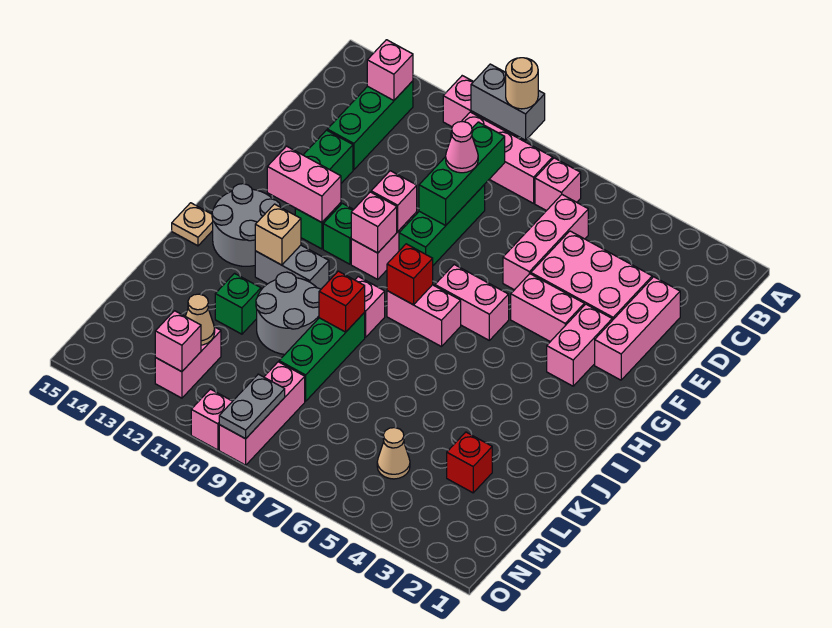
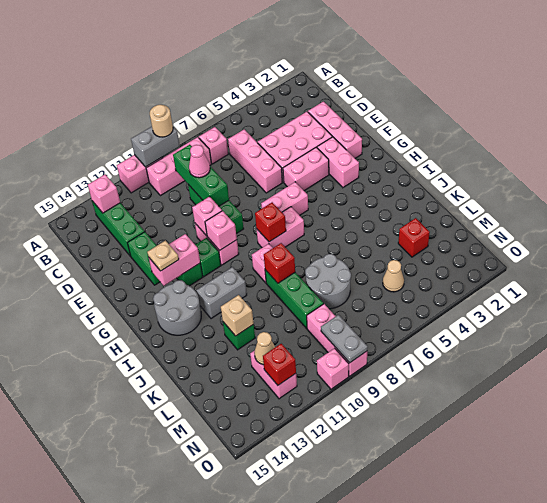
tan 1x1 brick [255,204,301,265] -> tan 1x1 brick moved to [221,295,254,336]
tan 1x1 plate [172,203,213,246] -> tan 1x1 plate moved to [147,241,179,271]
grey 2x2 round brick [256,272,321,354] -> grey 2x2 round brick moved to [305,254,351,309]
pink 1x1 brick [155,311,201,372] -> red 1x1 brick [263,344,296,385]

